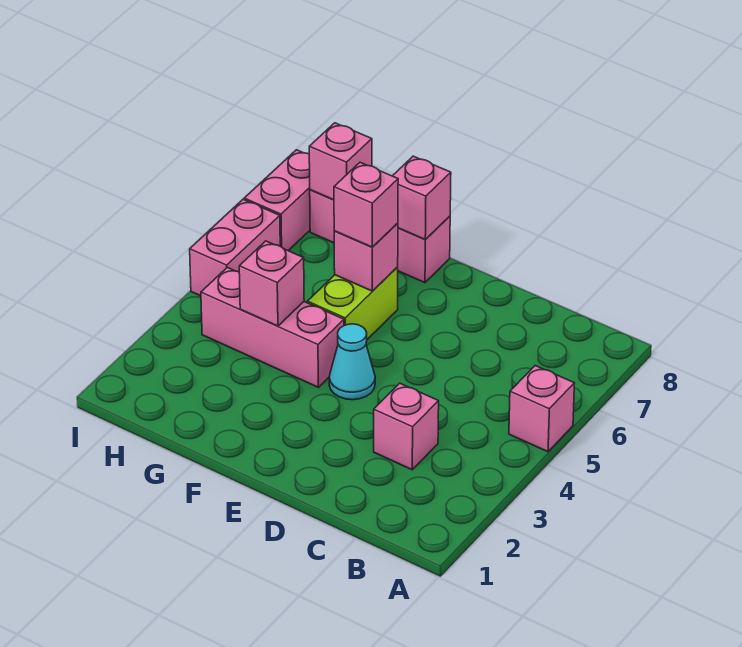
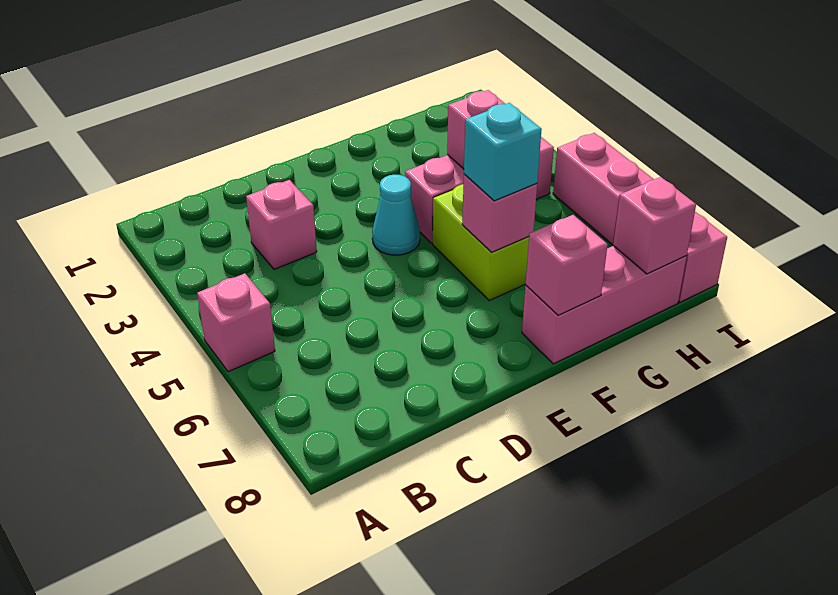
pink 1x1 brick [334,162,398,247] -> cyan 1x1 brick [464,103,542,201]

